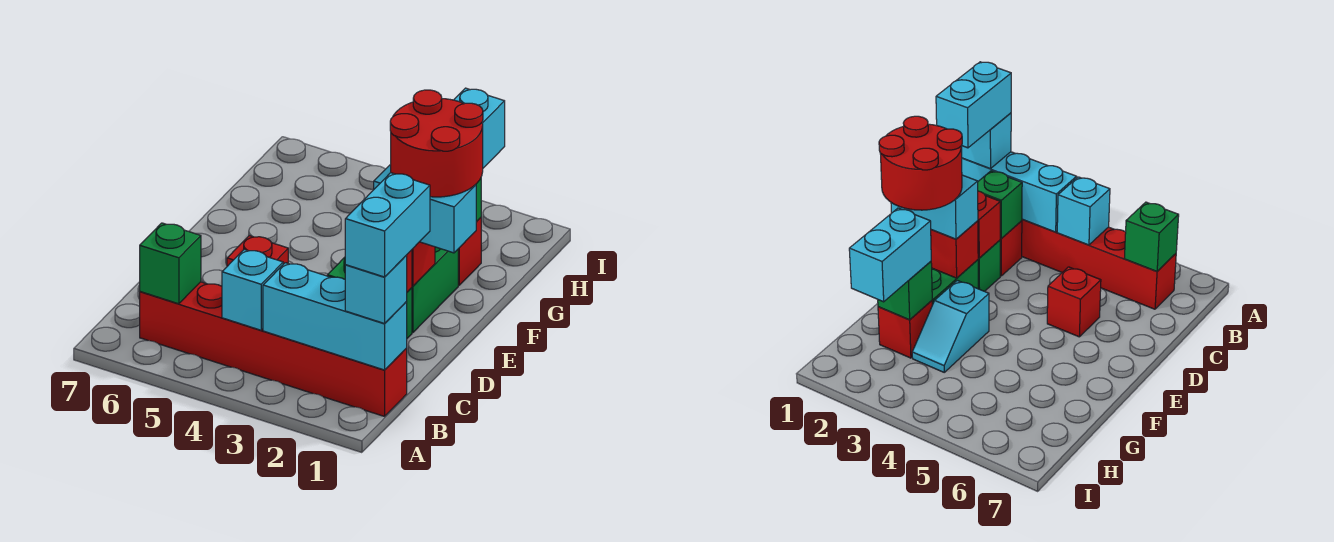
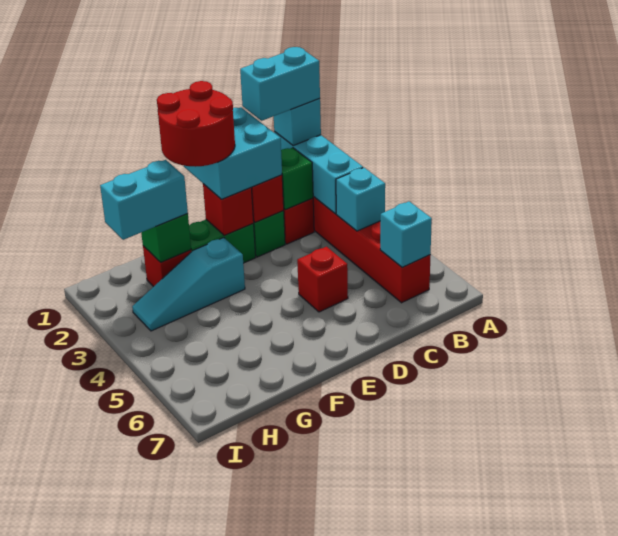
green 1x1 brick [140,223,201,304] -> cyan 1x1 brick [380,201,432,268]
cyan 1x2 brick [374,164,476,253] -> cyan 2x2 brick [184,107,282,199]
cyan 1x2 slope [912,280,989,372] -> cyan 1x3 slope [132,238,245,331]

